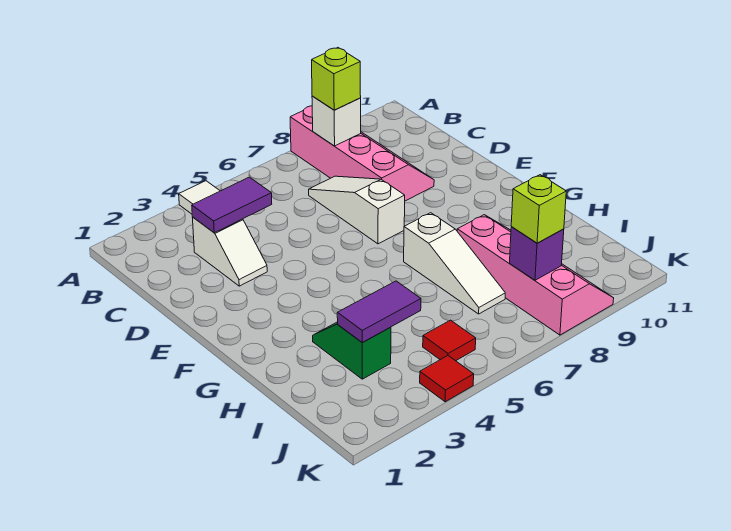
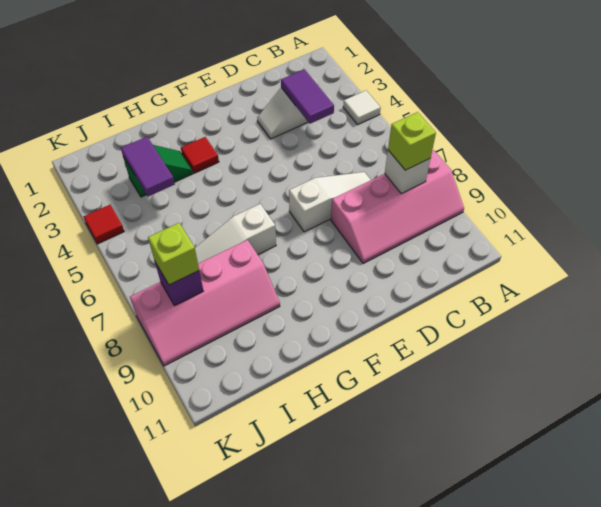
red 1x1 tile [423,320,476,361] -> red 1x1 tile moved to [181,137,219,173]

